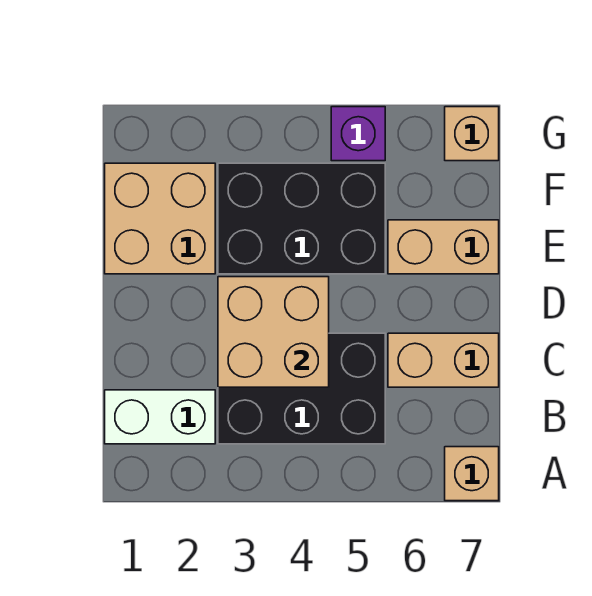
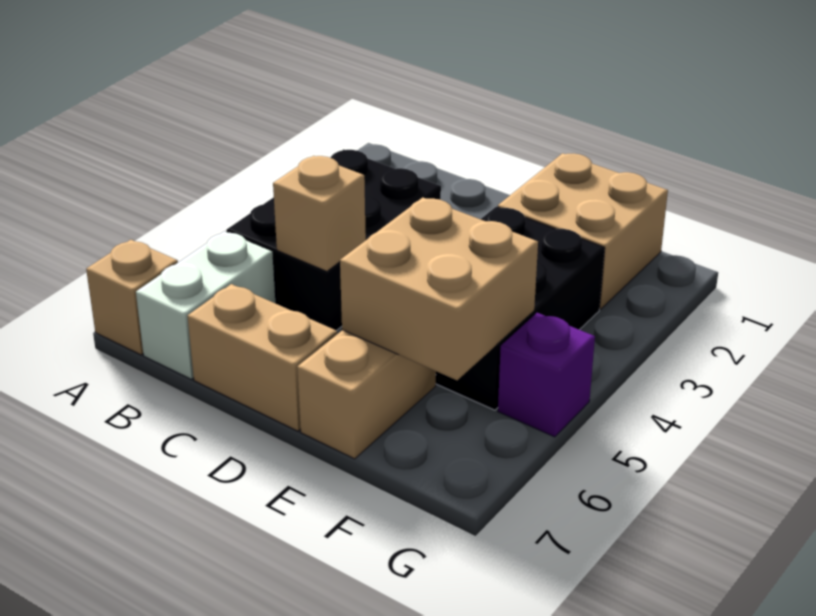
white 1x2 brick [105,390,215,444] -> white 1x2 brick moved to [136,231,275,379]
tan 2x2 brick [218,277,329,387] -> tan 2x2 brick moved to [340,198,538,380]
tan 1x2 brick [388,333,499,387] -> tan 1x2 brick turned to [188,284,337,431]
tan 1x1 brick [445,107,499,161] -> tan 1x1 brick moved to [273,156,366,271]

